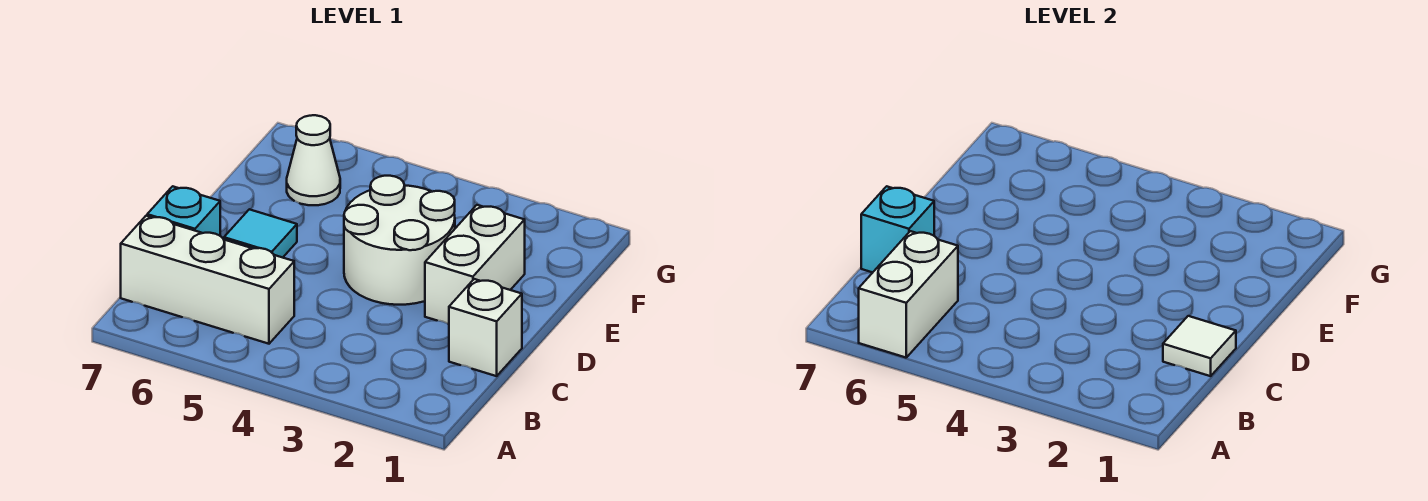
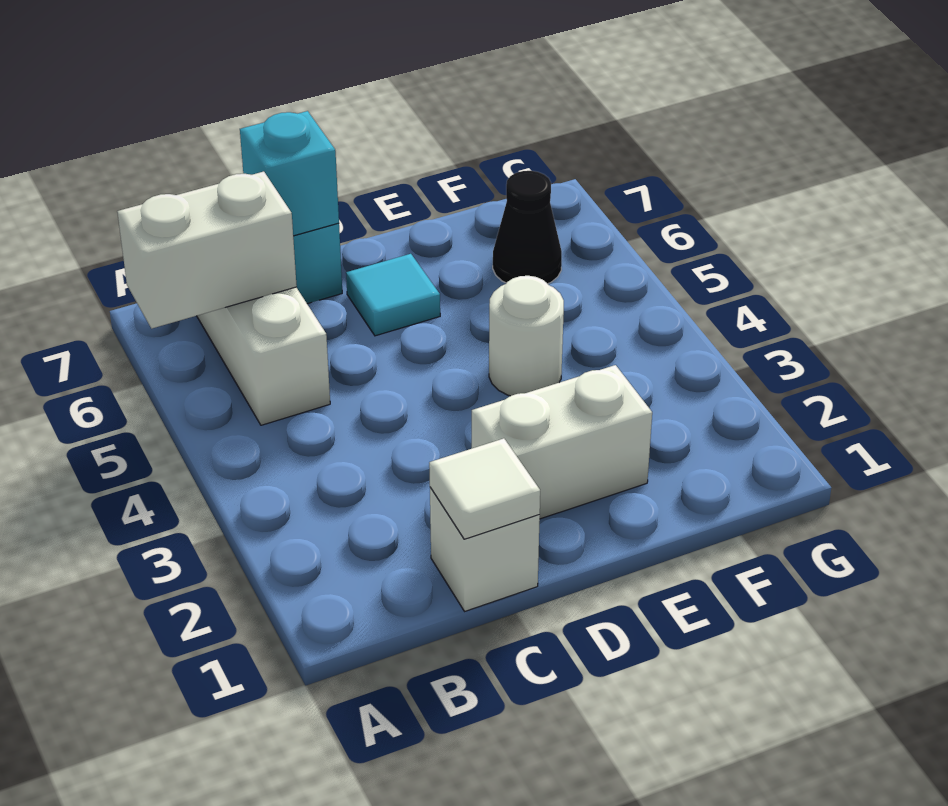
white 2x2 round brick [344,176,455,305] -> white 1x1 round brick [489,276,564,396]
white 1x1 cone [287,115,340,205] -> black 1x1 cone [493,171,562,284]

